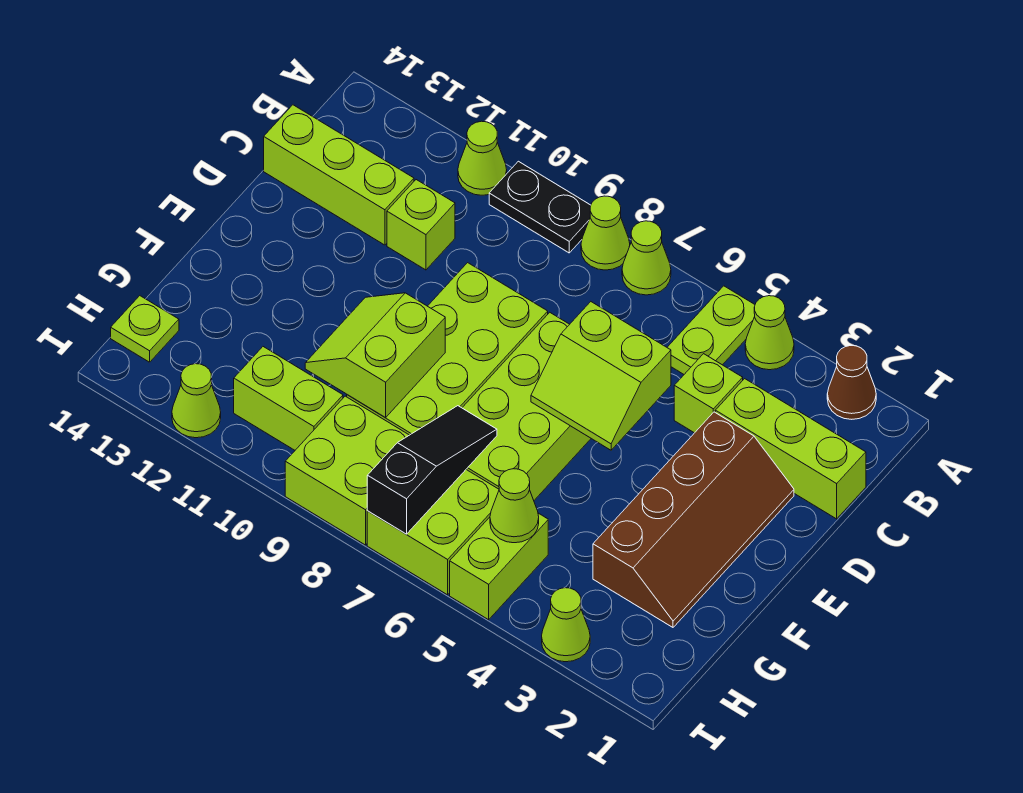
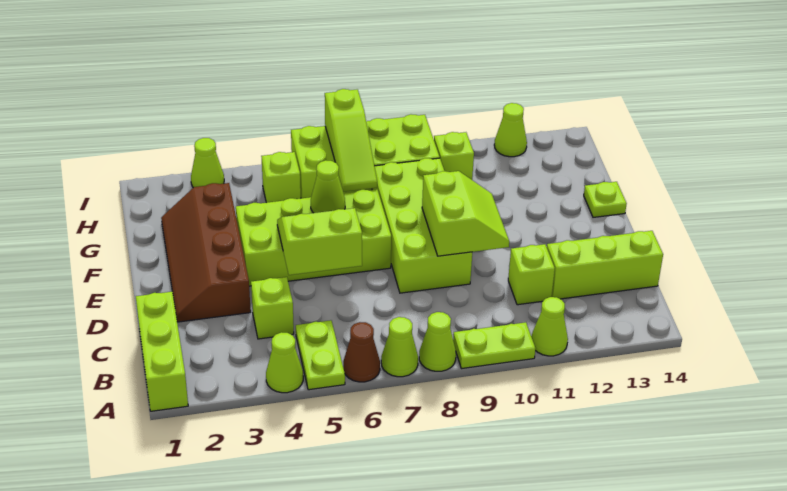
brown 1x1 cone [827,346,876,419] -> brown 1x1 cone moved to [343,322,380,382]
black 1x2 plate [489,161,591,253] -> lime 1x2 plate [453,322,535,369]
lime 1x3 brick [715,379,866,519] -> lime 1x3 brick turned to [136,292,188,411]
lime 2x4 brick [462,312,591,500] -> lime 2x4 brick turned to [236,189,391,286]
lime 2x2 slope [305,293,445,417] -> lime 2x2 slope moved to [422,171,509,256]
black 1x3 slope [367,406,497,534] -> lime 1x3 slope [325,89,377,192]
lime 1x2 brick [450,513,548,620] -> lime 1x1 brick [261,152,301,203]
lime 1x1 cone [490,469,539,543] -> lime 1x1 cone moved to [311,160,345,213]
lime 1x2 brick [234,347,343,450] -> lime 1x1 brick [434,132,474,180]
lime 1x1 plate [111,296,179,362] -> lime 1x1 plate moved to [584,182,627,217]

